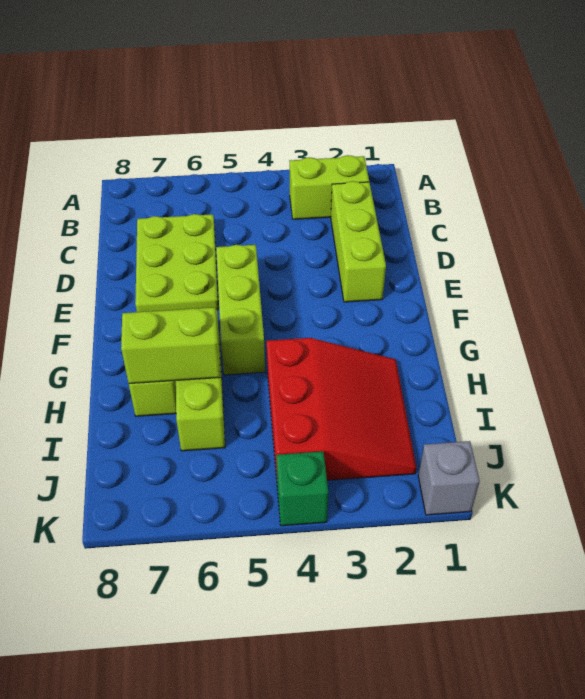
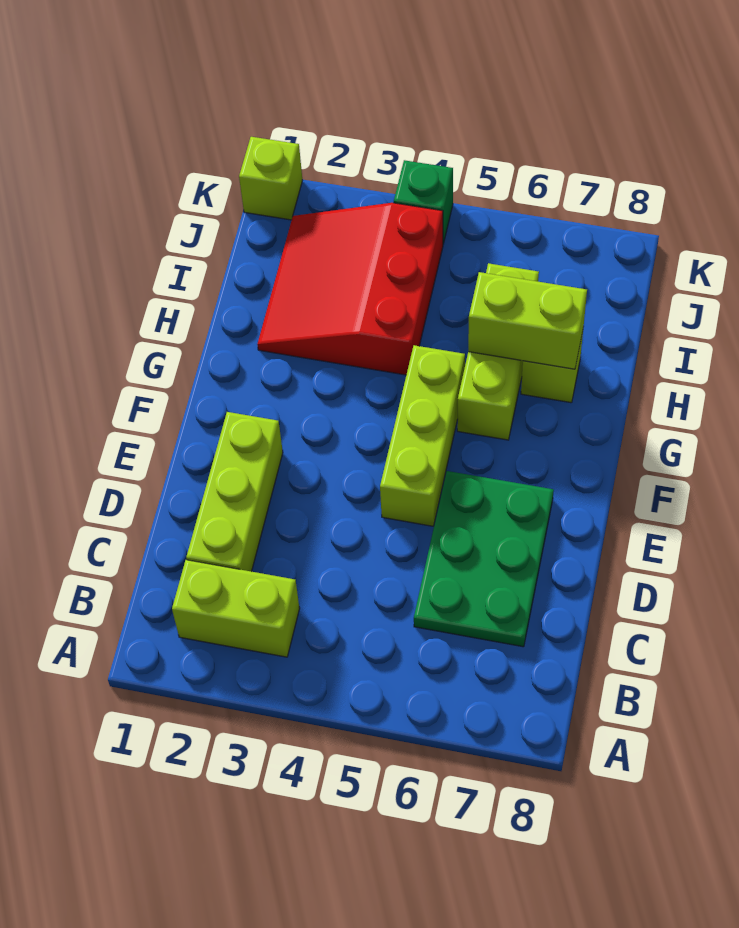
lime 2x3 plate [135,214,218,312] -> green 2x3 plate [414,471,554,647]
grey 1x1 brick [418,441,480,515] -> lime 1x1 brick [239,137,302,220]

